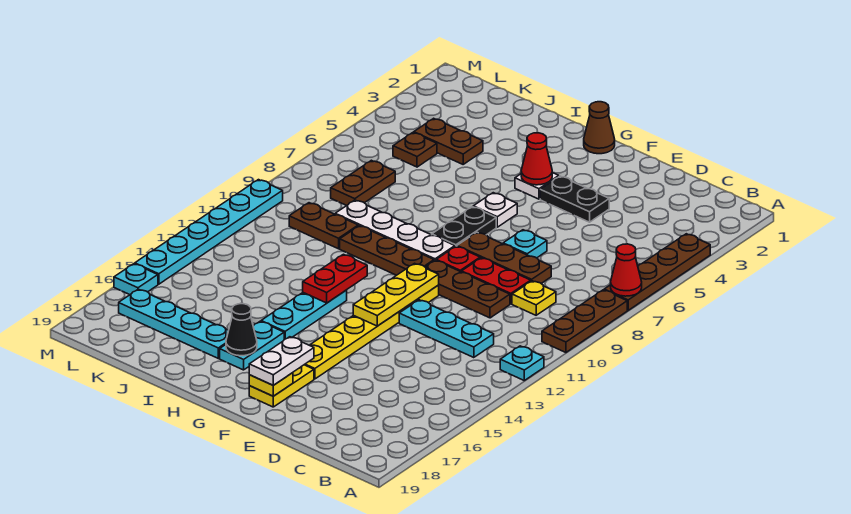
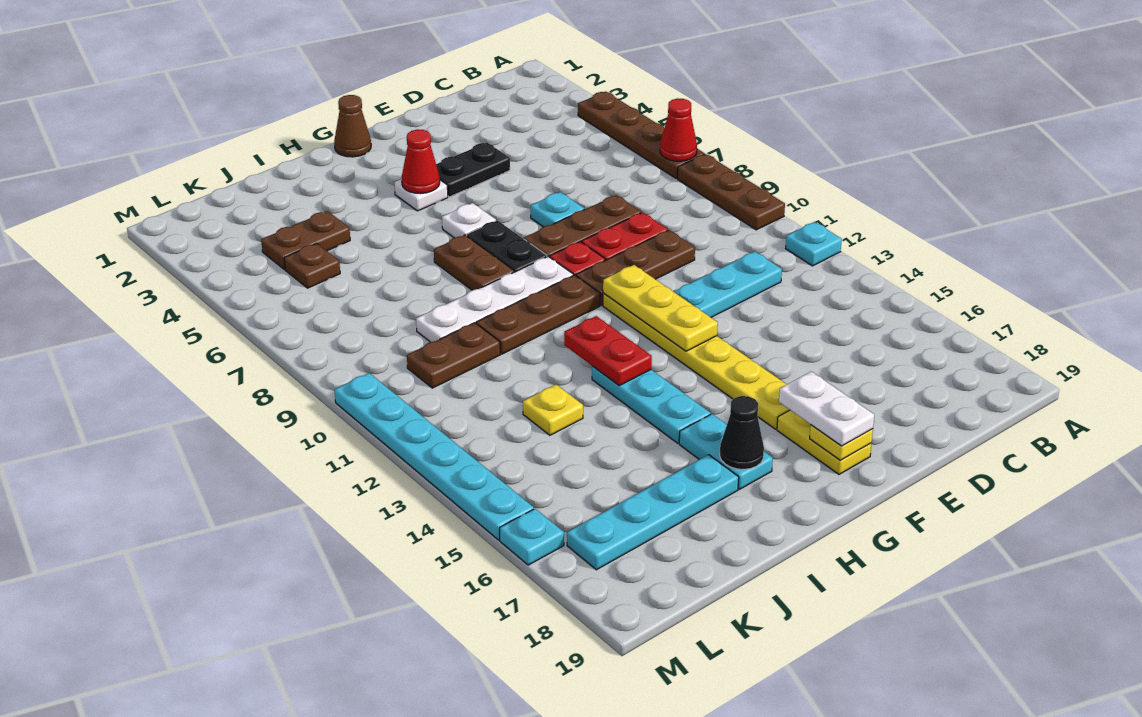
yellow 1x1 plate [512,281,556,315] -> yellow 1x1 plate moved to [523,385,583,435]
brown 1x2 plate [331,160,395,206] -> brown 1x2 plate moved to [434,235,515,290]

